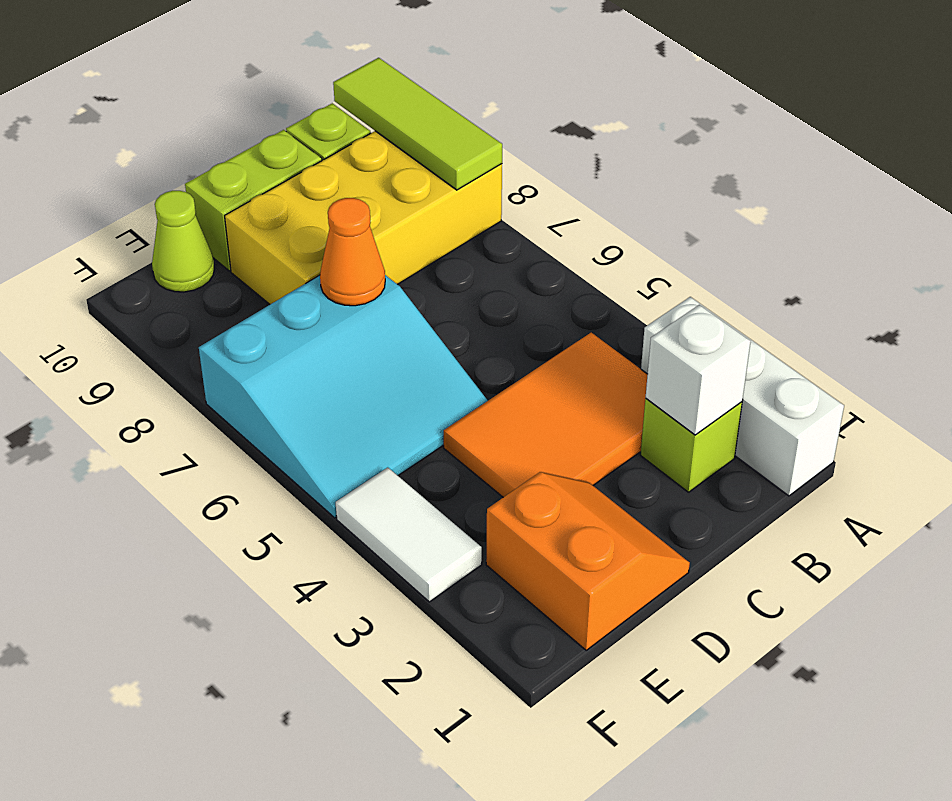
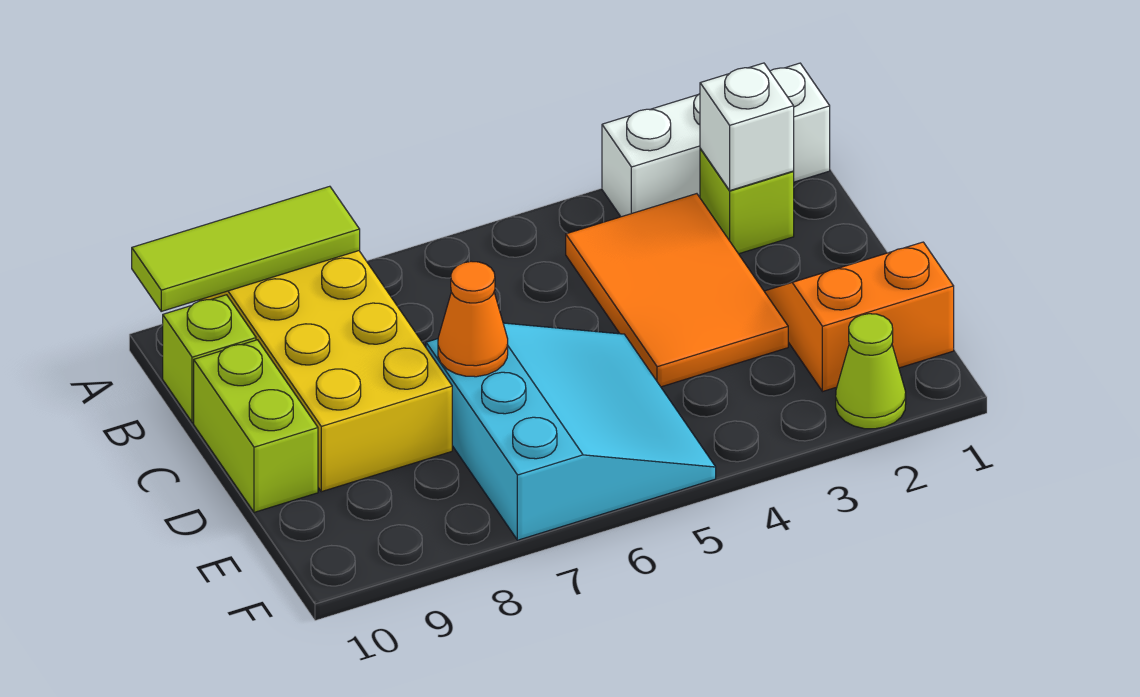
lime 1x1 cone [152,191,214,292] -> lime 1x1 cone moved to [836,314,906,429]
white 1x2 tile [336,467,482,602] -> none

